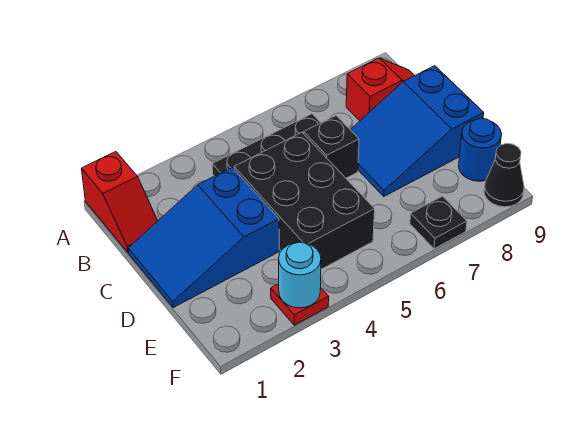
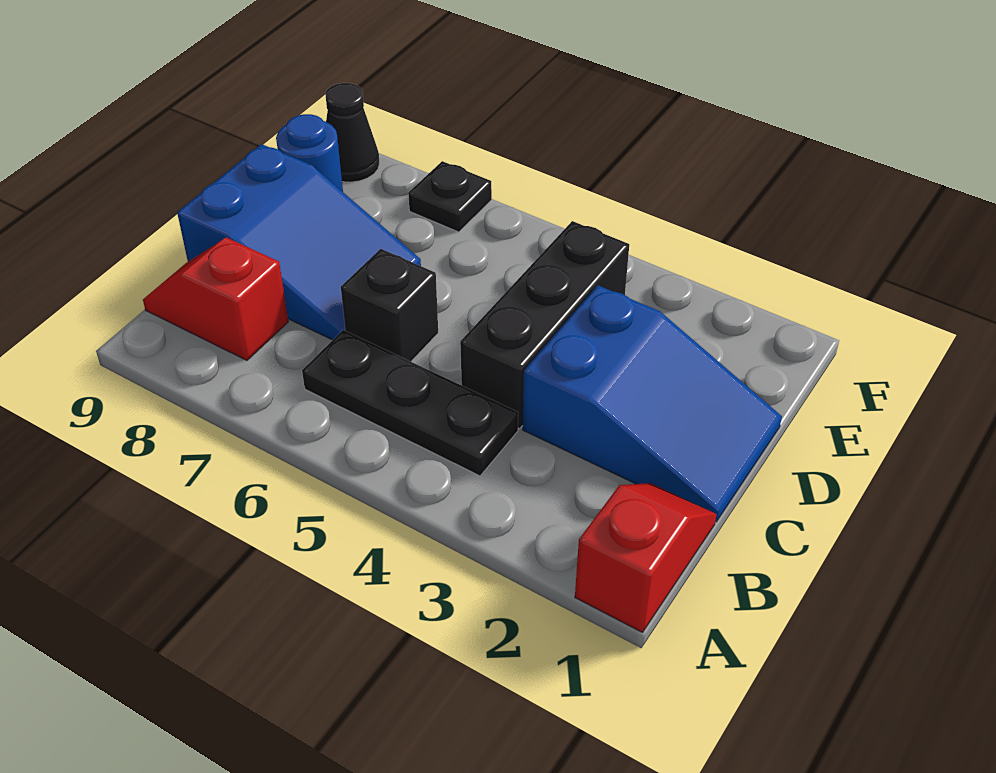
black 2x3 brick [234,133,375,269] -> black 1x3 brick [460,221,629,429]
red 1x1 plate [271,284,329,325] -> none
cyan 1x1 round brick [279,242,321,308] -> none

